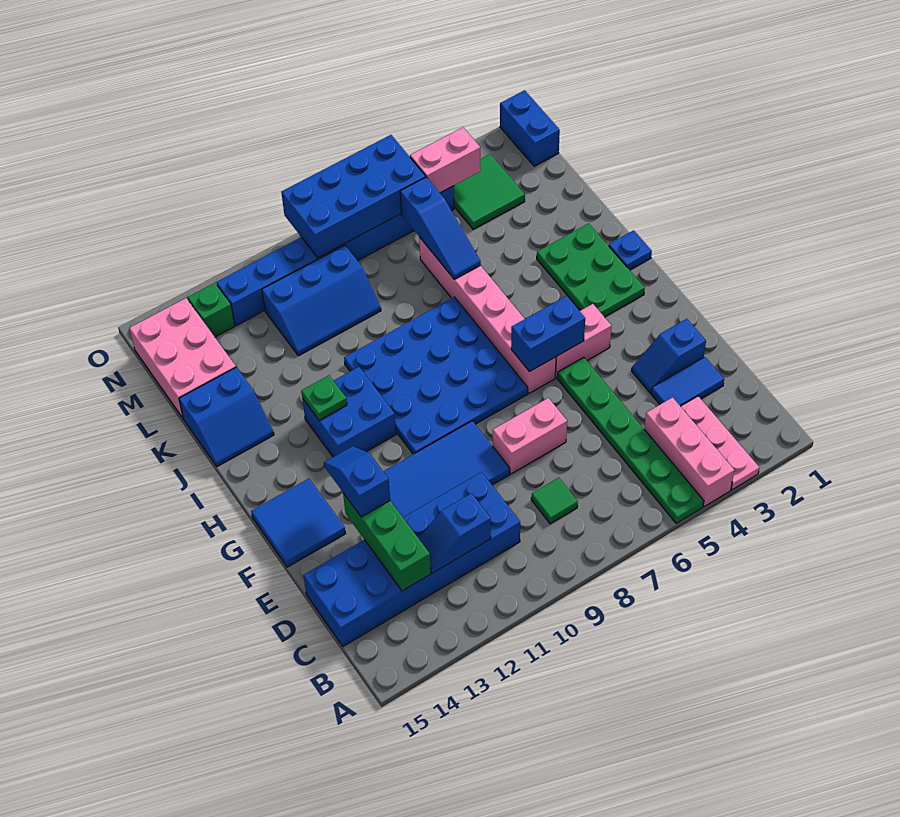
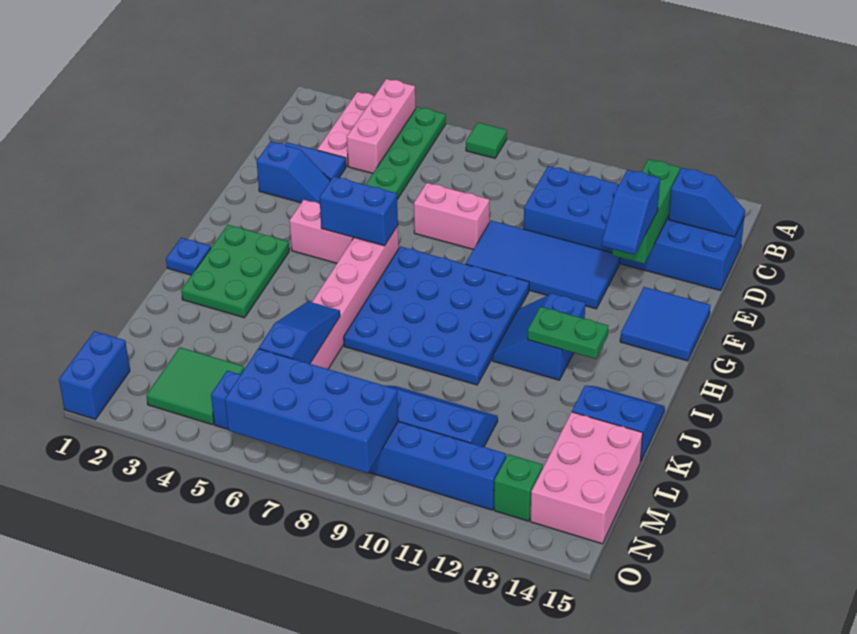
green 1x1 tile [531,478,578,524] -> green 1x1 tile moved to [466,123,507,158]
blue 1x2 slope [419,493,491,573] -> blue 1x2 slope moved to [669,168,745,237]
blue 2x2 brick [302,367,396,457] -> blue 2x2 slope [492,293,585,380]
green 1x1 plate [301,375,347,421] -> green 1x2 plate [528,307,608,359]
pink 1x2 brick [410,127,481,193] -> none

